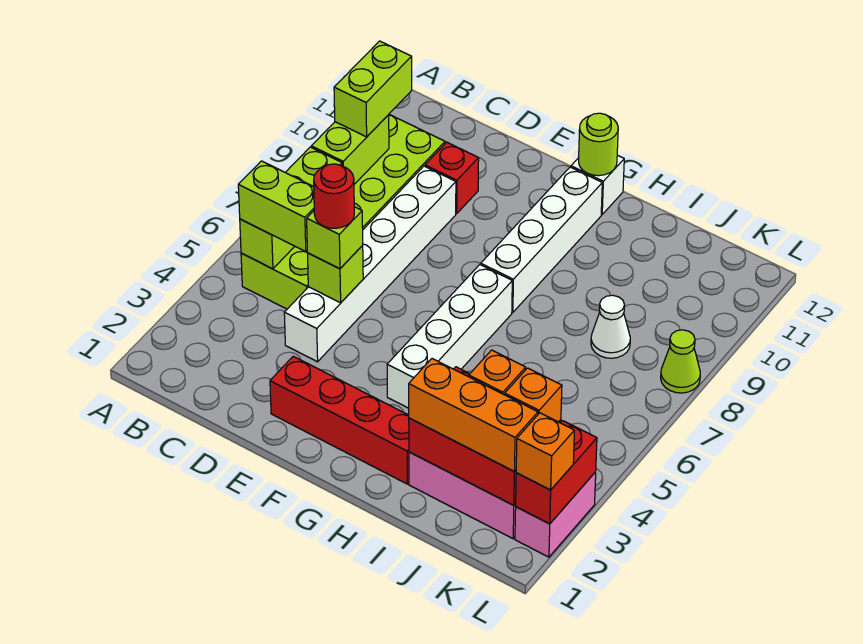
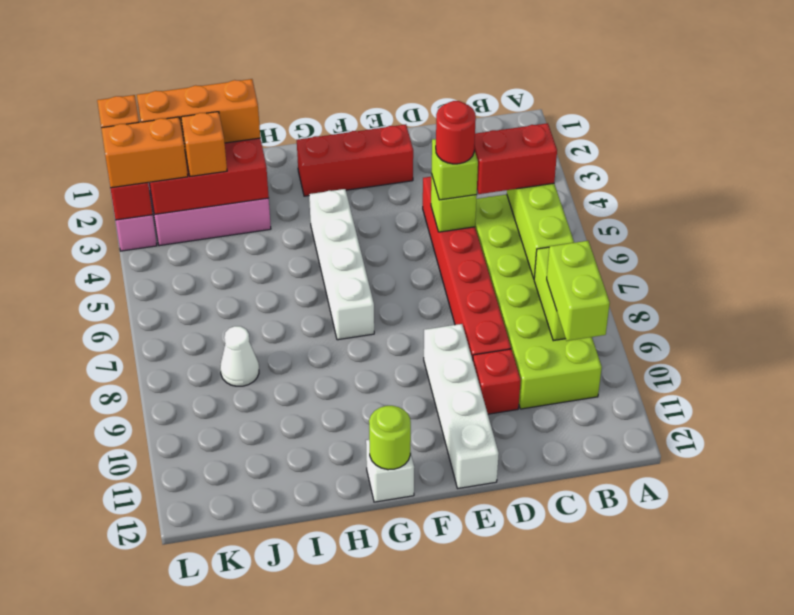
lime 1x2 brick [238,161,314,252] -> red 1x2 brick [474,123,557,194]
white 1x6 brick [284,166,456,362] -> red 1x6 brick [423,177,511,360]
red 1x4 brick [270,356,409,484] -> red 1x3 brick [297,124,413,196]
white 1x4 brick [481,167,602,313] -> white 1x4 brick moved to [424,324,499,488]
orange 1x1 brick [505,368,562,422] -> orange 1x2 brick [101,117,188,188]
lime 1x1 cone [661,330,700,393] -> none

